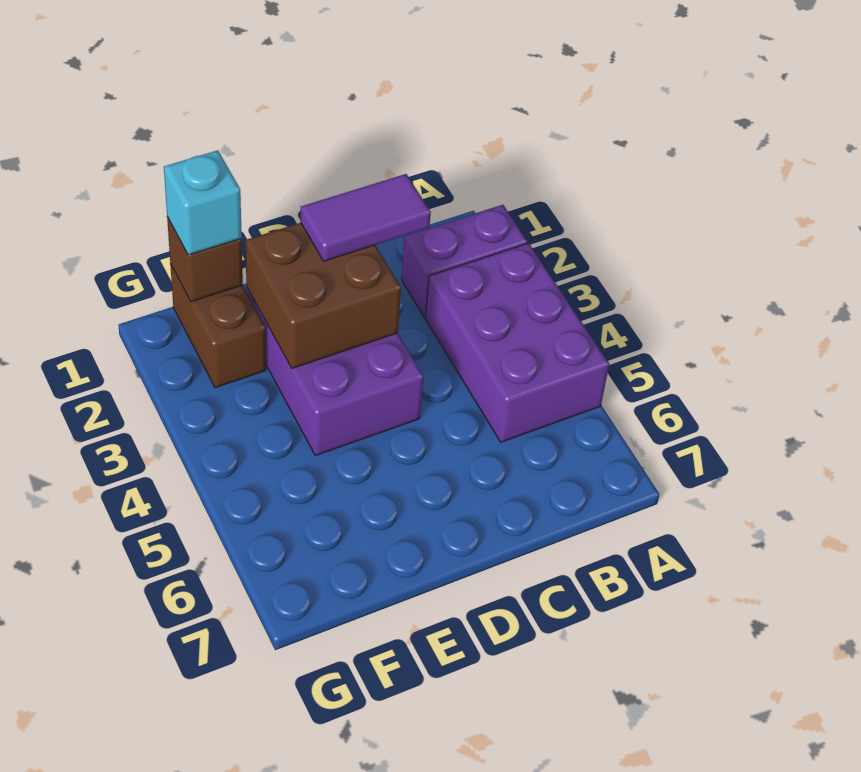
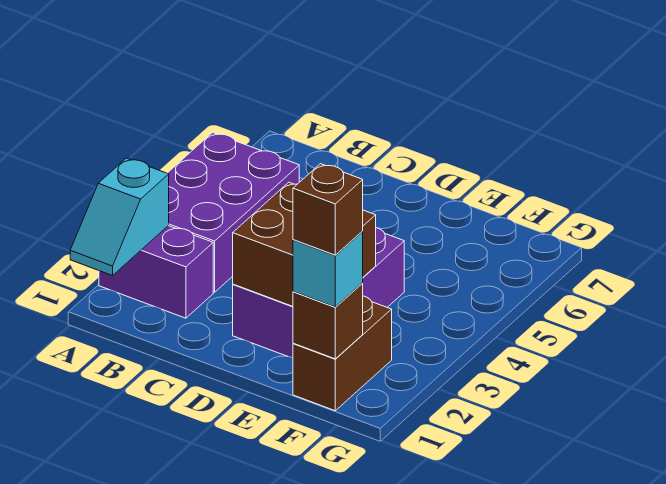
none -> cyan 1x2 slope [70,158,169,276]
purple 1x2 tile [301,174,431,261] -> none
none -> brown 1x1 brick [293,164,363,255]

